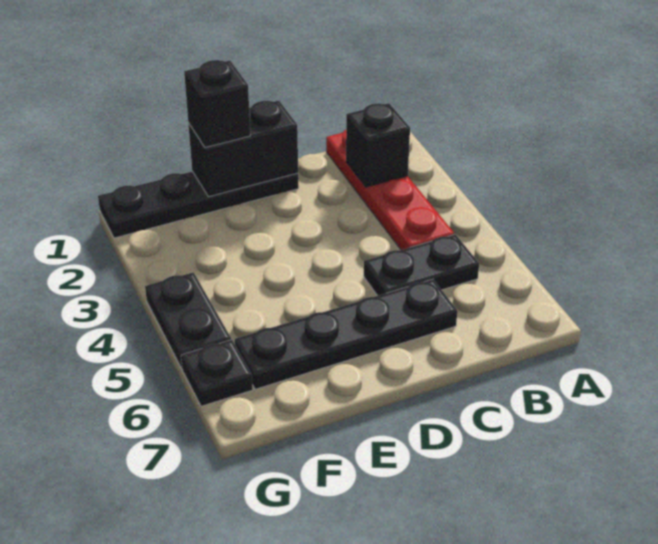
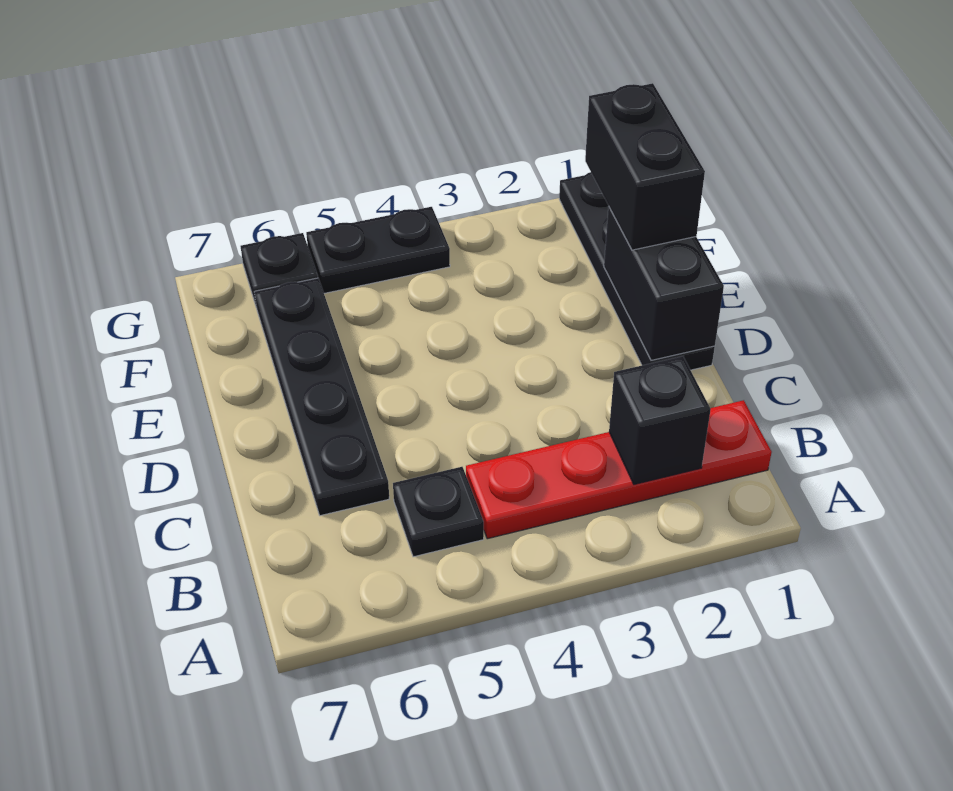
black 1x2 plate [364,234,479,296] -> black 1x1 plate [393,467,484,557]
black 1x1 brick [184,60,250,147] -> black 1x2 brick [585,83,705,250]

